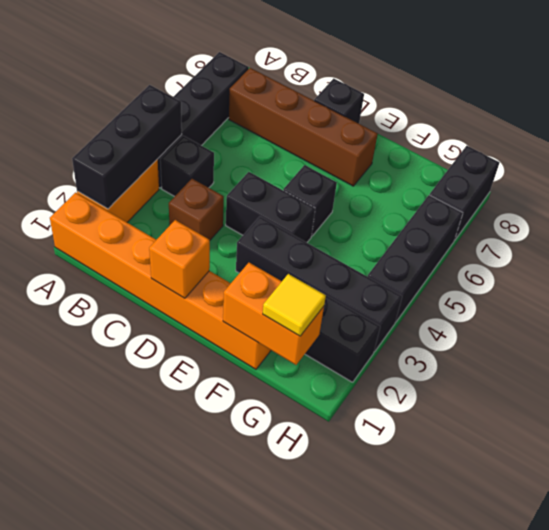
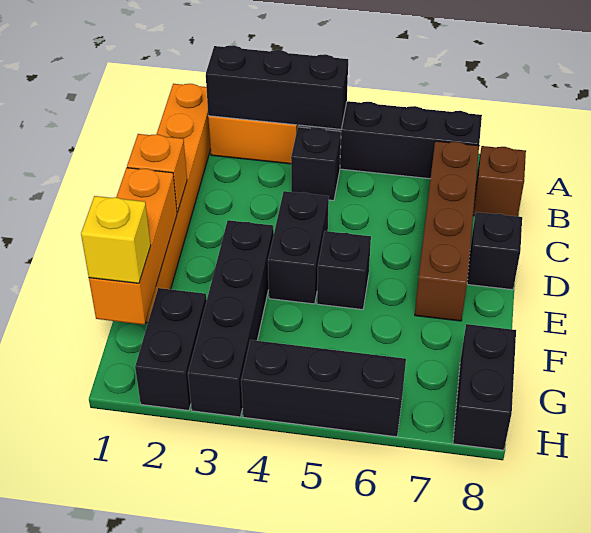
brown 1x1 brick [169,179,224,240] -> brown 1x1 brick moved to [473,146,526,217]
orange 1x2 brick [223,263,324,365] -> orange 1x3 brick [89,168,177,325]
yellow 1x1 tile [263,274,326,336] -> yellow 1x1 brick [81,196,151,283]
black 1x2 brick [430,146,500,240] -> black 1x2 brick turned to [453,324,516,450]

